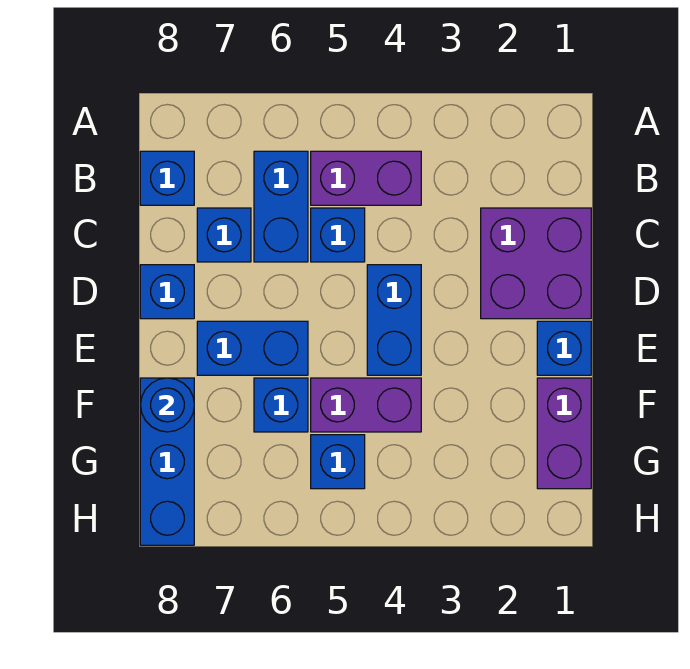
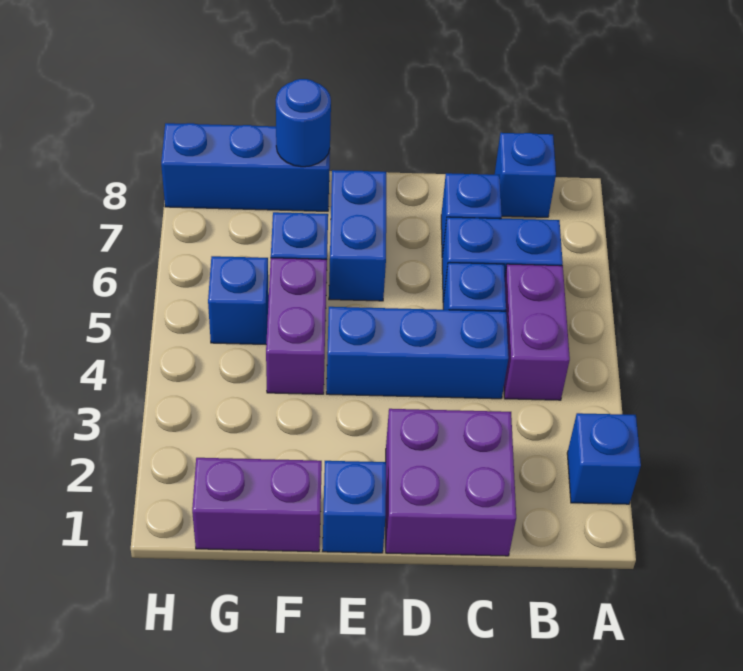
blue 1x2 brick [367,265,421,375] -> blue 1x3 brick [326,307,509,399]
blue 1x1 brick [140,265,194,319] -> blue 1x1 brick moved to [567,413,641,504]

